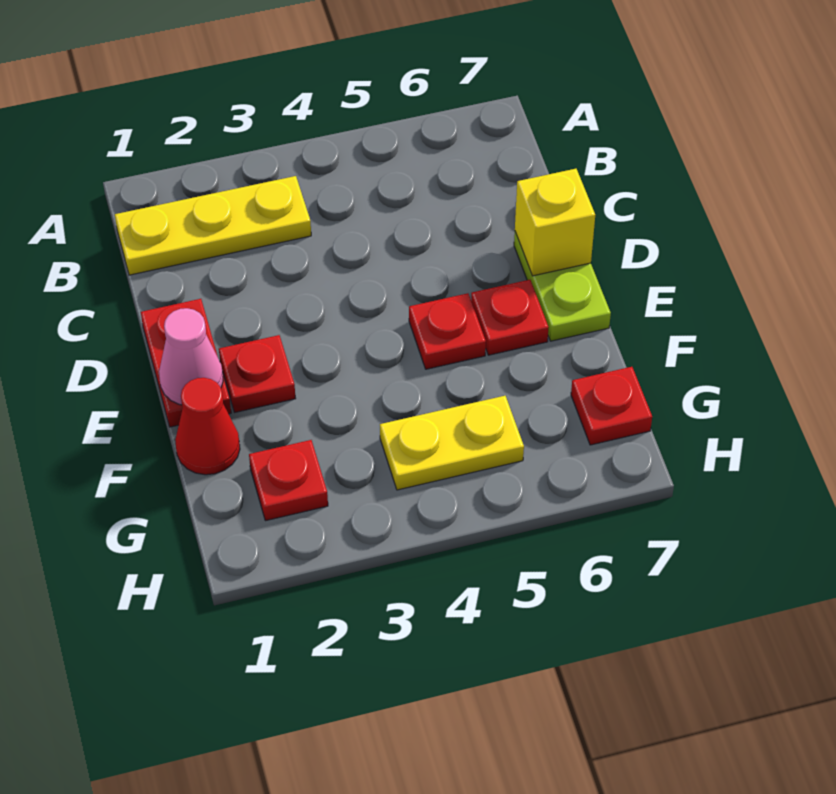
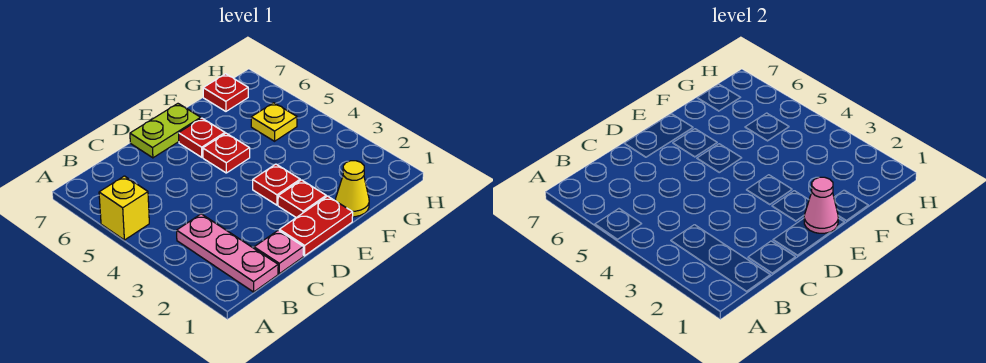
yellow 1x3 plate [115,176,311,275] -> pink 1x3 plate [177,214,278,292]
none -> pink 1x1 plate [254,230,304,274]
yellow 1x1 brick [515,169,595,276] -> yellow 1x1 brick moved to [99,176,149,240]
red 1x1 cone [175,378,240,475] -> yellow 1x1 cone [335,161,369,217]
red 1x1 plate [249,440,328,521] -> red 1x1 plate moved to [253,164,300,205]
yellow 1x2 plate [380,396,524,490] -> yellow 1x1 plate [251,103,297,141]

